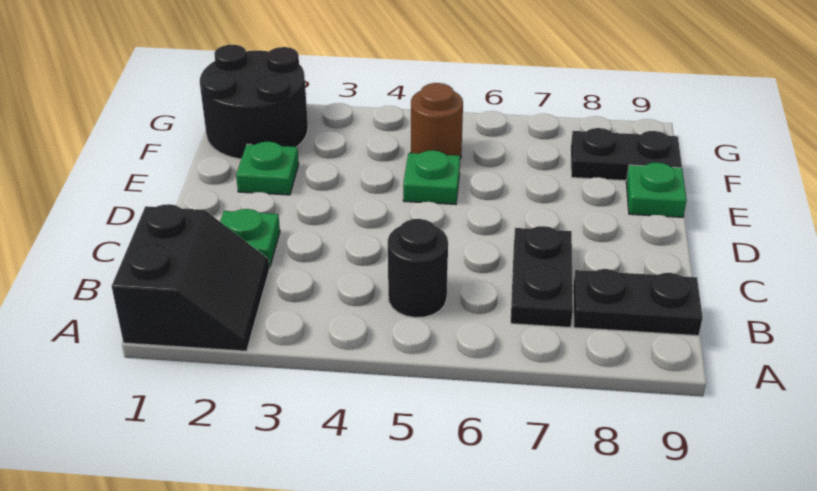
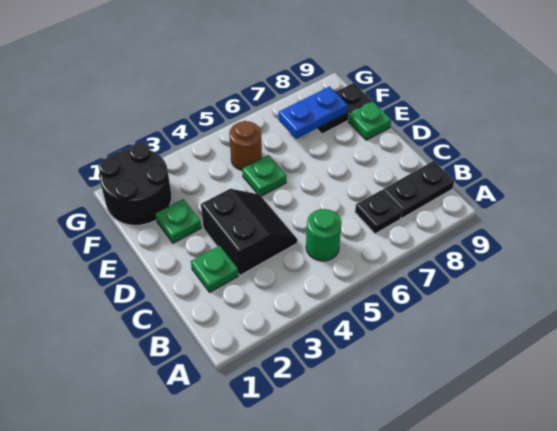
black 2x2 slope [112,204,270,351] -> black 2x2 slope moved to [201,189,297,275]
black 1x1 round brick [388,219,448,318] -> green 1x1 round brick [306,209,342,261]
black 1x2 plate [511,226,573,327] -> black 1x1 plate [355,190,402,234]
none -> blue 1x2 plate [279,87,347,139]

